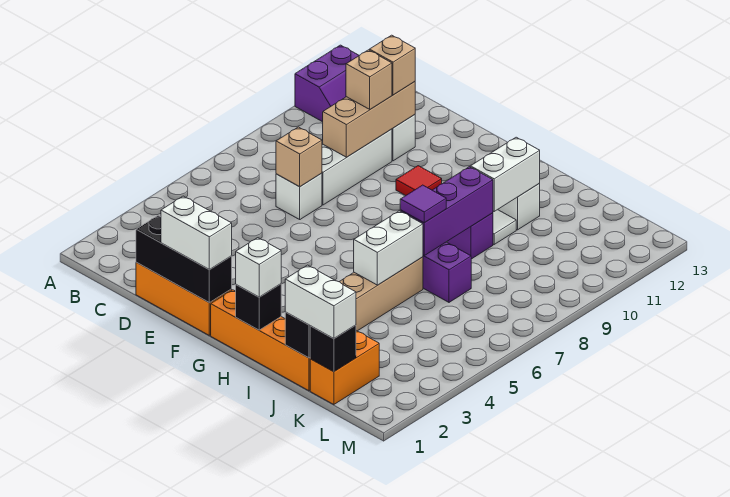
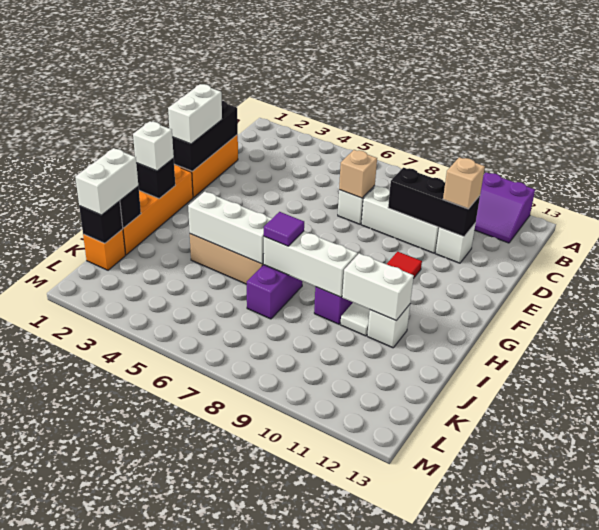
tan 1x3 brick [323,82,415,157] -> black 1x3 brick [388,168,480,237]
tan 1x1 brick [346,50,392,109] -> none
white 1x2 brick [354,211,423,285] -> white 1x3 brick [188,191,272,264]
purple 1x3 brick [400,167,493,256] -> white 1x3 brick [263,231,358,297]
orange 1x2 brick [310,331,379,405] -> orange 1x1 brick [83,229,126,270]

